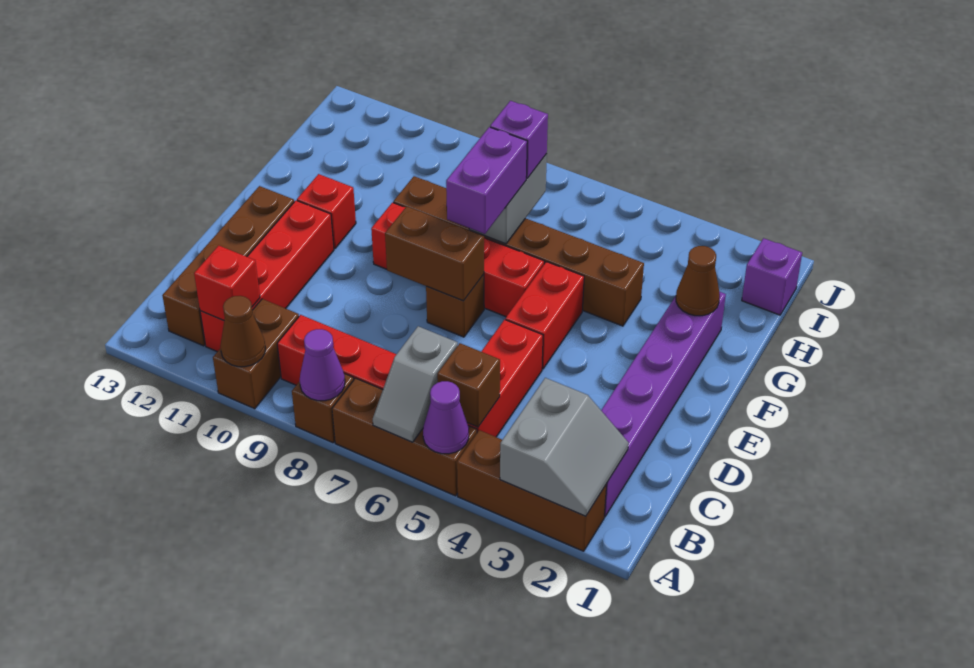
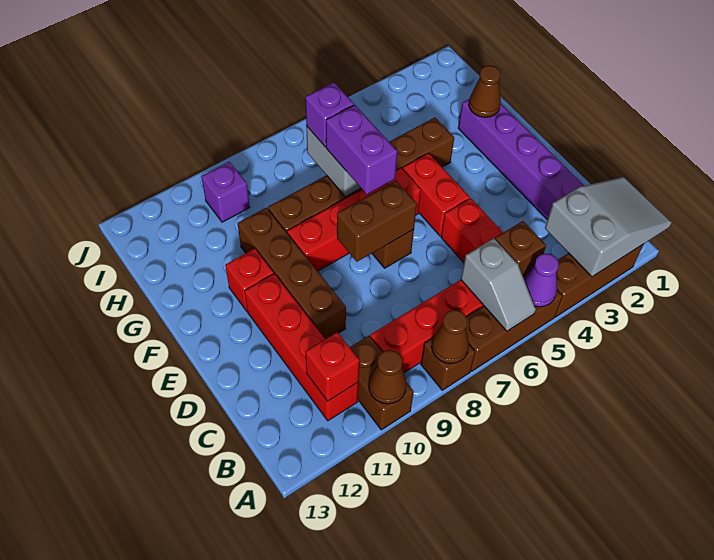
grey 2x2 slope [500,378,629,516] -> grey 2x3 slope [545,177,672,277]
purple 1x1 cone [300,329,345,401] -> brown 1x1 cone [432,310,469,364]
brown 1x4 brick [162,186,294,346] -> brown 1x4 brick moved to [238,208,346,339]
purple 1x1 brick [742,238,802,315] -> purple 1x1 brick moved to [201,162,250,222]

